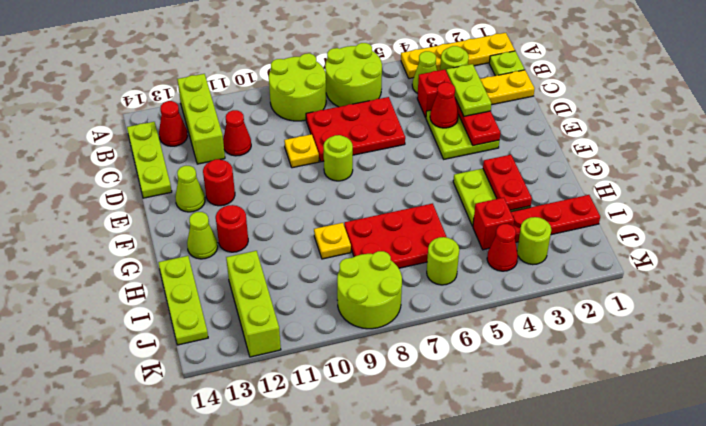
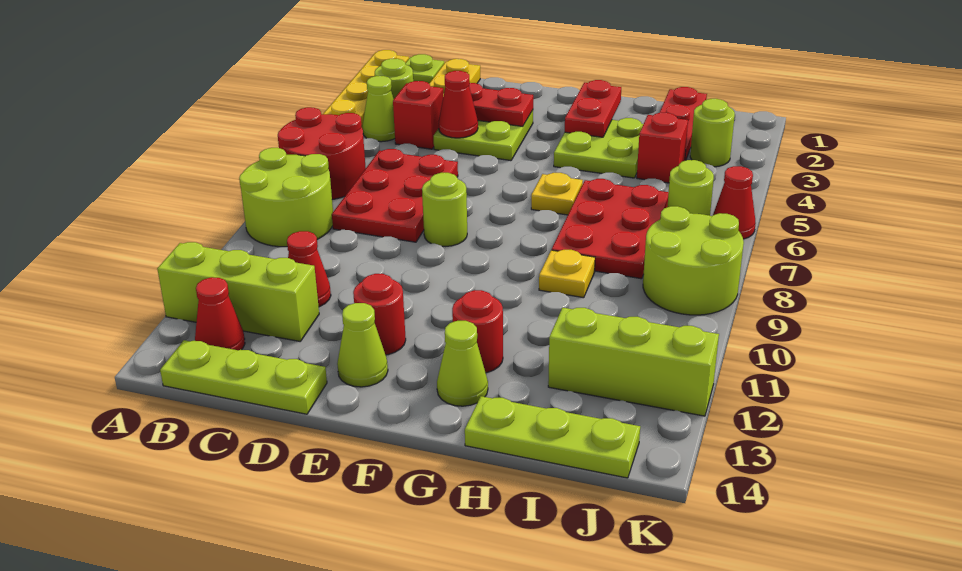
lime 2x2 round brick [325,43,382,107] -> red 2x2 round brick [278,107,366,199]
lime 1x2 plate [446,64,491,116] -> none
yellow 1x1 plate [284,134,319,168] -> yellow 1x1 plate moved to [531,173,583,215]
red 1x2 plate [483,155,532,210] -> red 1x2 plate turned to [565,80,621,137]
red 1x1 cone [487,224,518,271] -> red 1x1 cone moved to [713,166,756,239]

